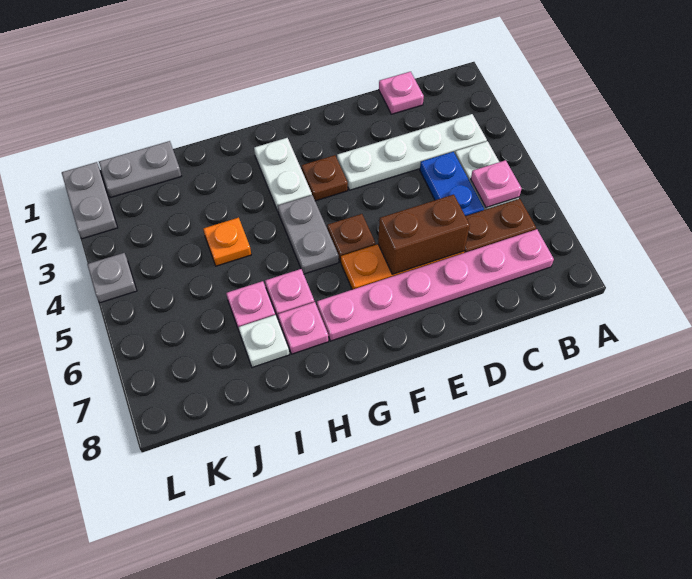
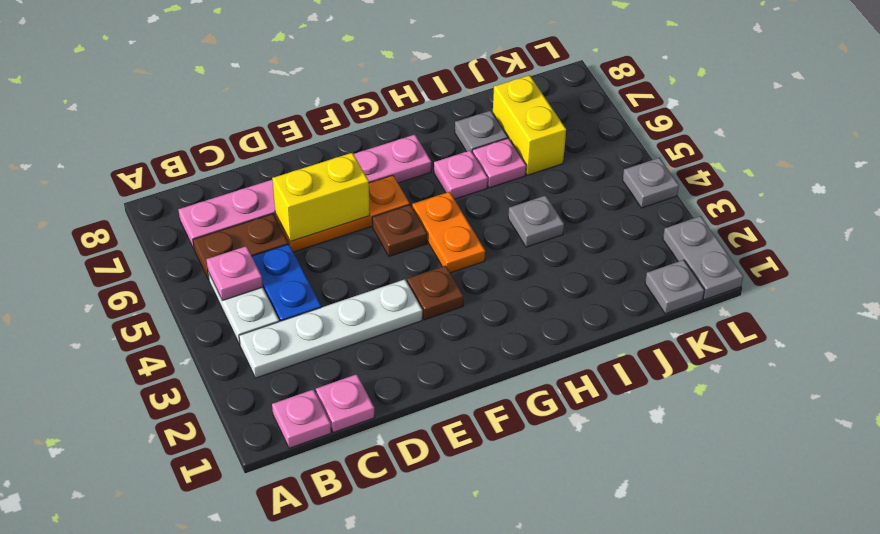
brown 1x2 brick [378,195,470,274] -> yellow 1x2 brick [272,153,370,242]
white 1x2 plate [254,138,312,211] -> none
grey 1x2 plate [278,195,339,274] -> orange 1x2 plate [412,192,485,273]
pink 1x1 plate [278,302,329,354] -> pink 1x1 plate moved to [272,389,331,448]
orange 1x1 plate [203,218,251,266] -> grey 1x1 plate [508,196,564,247]
white 1x1 plate [238,315,289,367] -> grey 1x1 plate [455,111,508,152]
grey 1x2 plate [99,141,181,197] -> grey 1x1 plate [645,260,704,314]
none -> yellow 1x2 brick [493,75,566,175]

